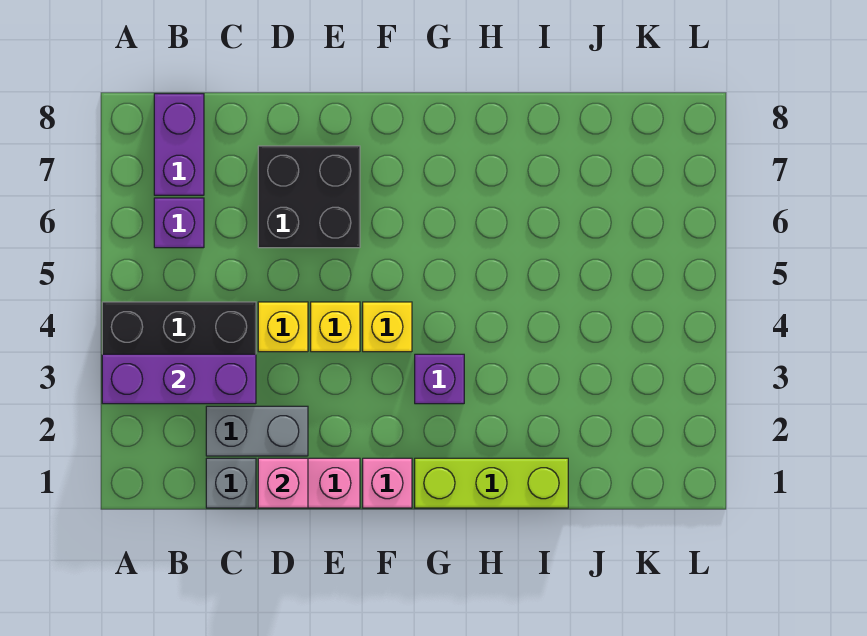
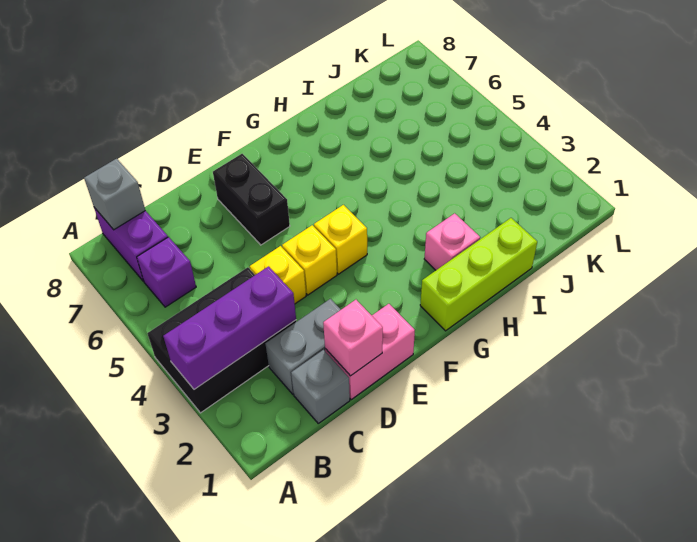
none -> grey 1x1 brick [84,159,145,230]
black 2x2 brick [258,146,360,248] -> black 1x2 brick [213,154,290,245]
pink 1x1 brick [363,458,412,508] -> pink 1x1 brick moved to [424,213,480,270]
purple 1x1 brick [415,354,464,404] -> none

